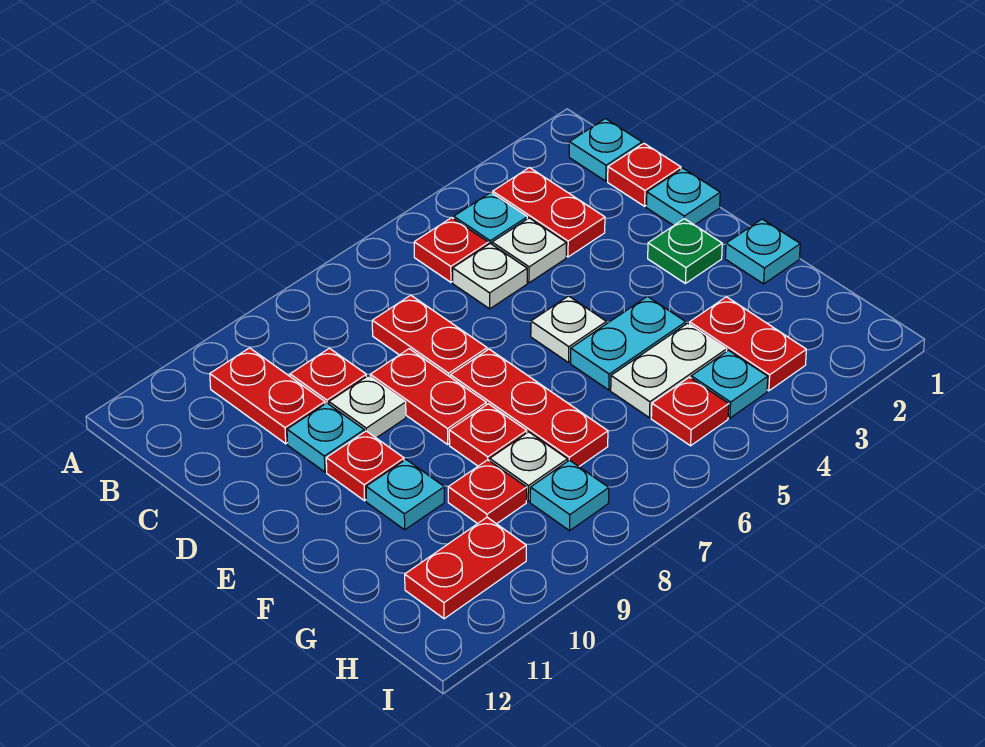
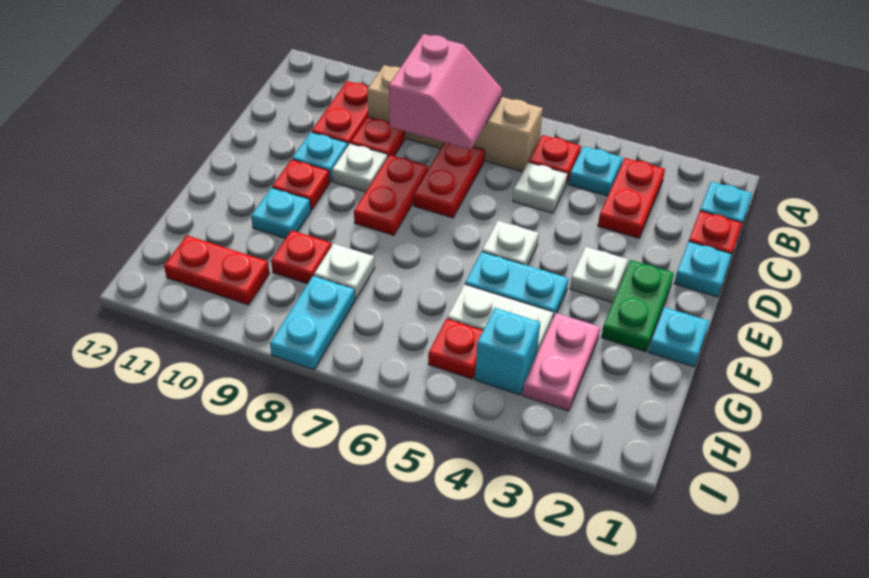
none -> tan 1x4 brick [367,65,543,172]
none -> pink 2x2 slope [389,34,502,150]
white 1x1 plate [492,218,566,283] -> white 1x1 plate moved to [570,247,628,302]
green 1x1 plate [648,219,722,283] -> green 1x2 plate [601,260,674,352]
red 1x3 plate [451,349,608,466] -> none
red 1x1 plate [449,404,527,466] -> none
red 1x2 plate [690,297,806,391] -> pink 1x2 plate [523,313,600,411]
cyan 1x1 plate [691,350,768,418] -> cyan 1x1 brick [475,308,540,395]
cyan 1x1 plate [530,460,609,531] -> cyan 1x2 plate [270,276,355,370]

